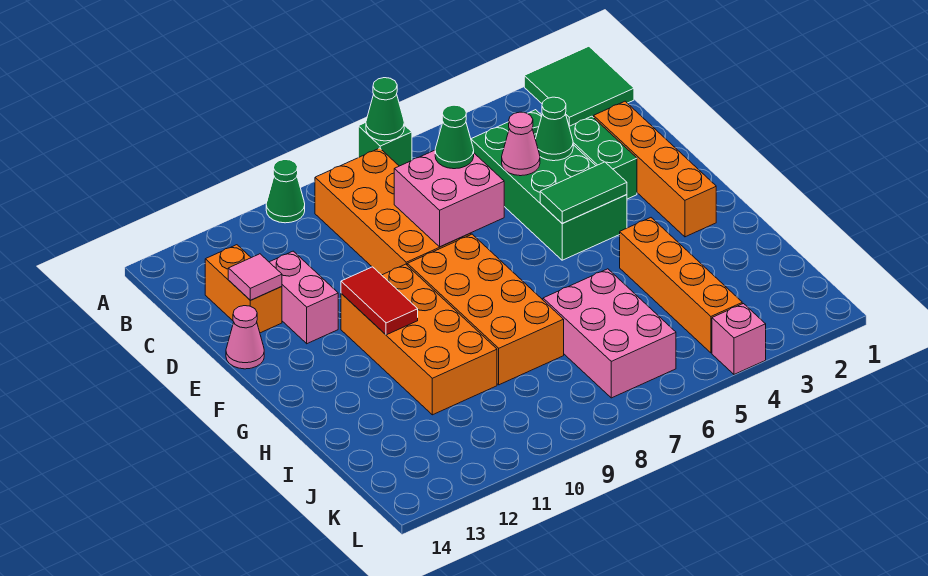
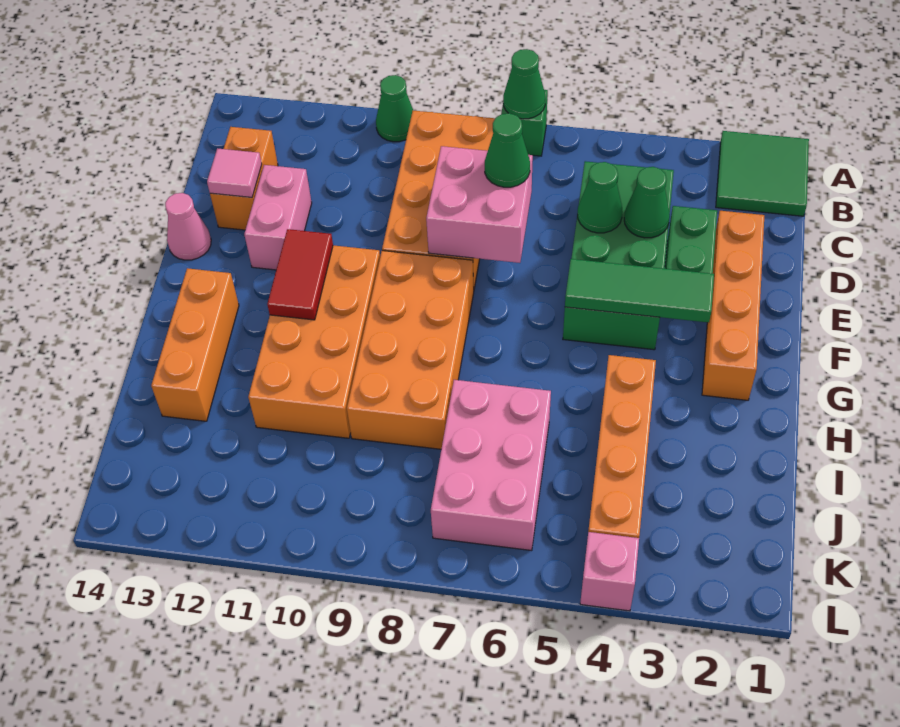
pink 1x1 cone [502,112,540,176] -> green 1x1 cone [578,162,623,233]
green 1x2 tile [540,162,627,223] -> green 1x3 tile [565,259,714,322]
none -> orange 1x3 brick [151,268,239,421]

